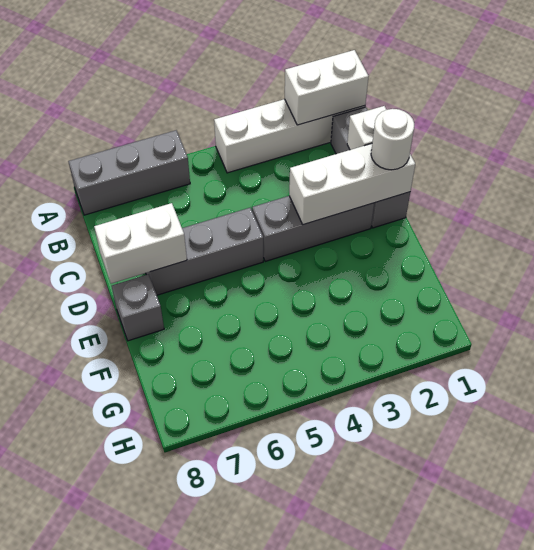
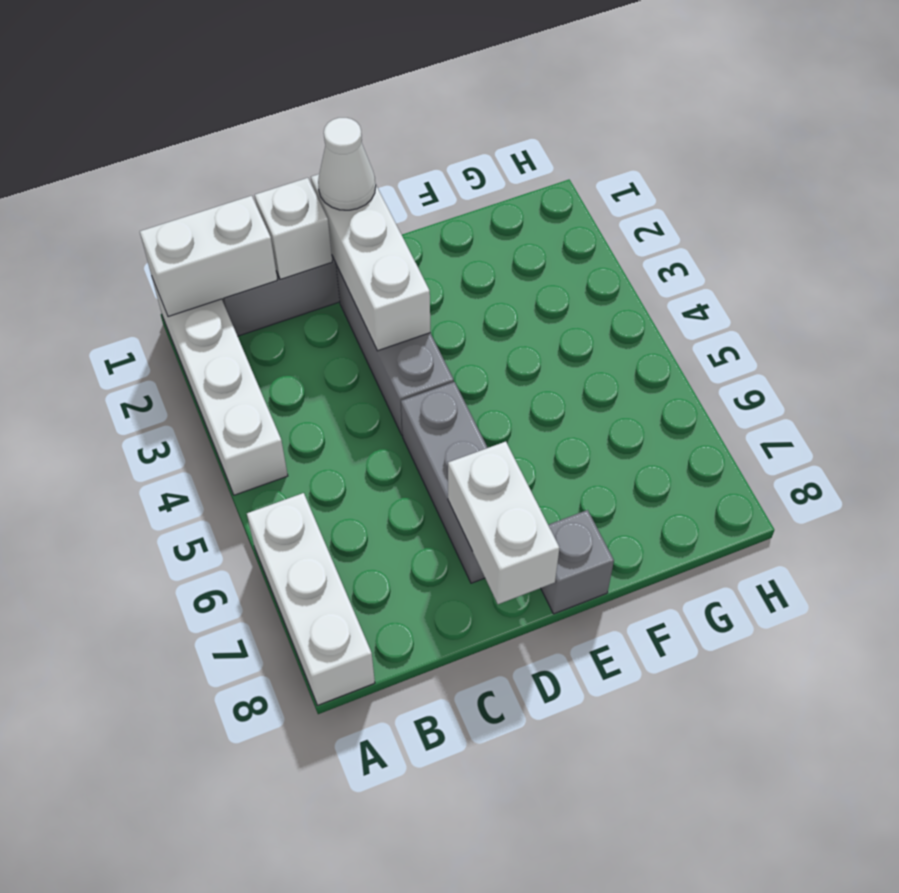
white 1x2 brick [285,50,369,125] -> white 1x2 brick turned to [140,196,277,317]
grey 1x3 brick [68,130,190,215] -> white 1x3 brick [247,493,375,705]
white 1x1 round brick [371,109,414,170] -> white 1x1 cone [318,118,376,210]

